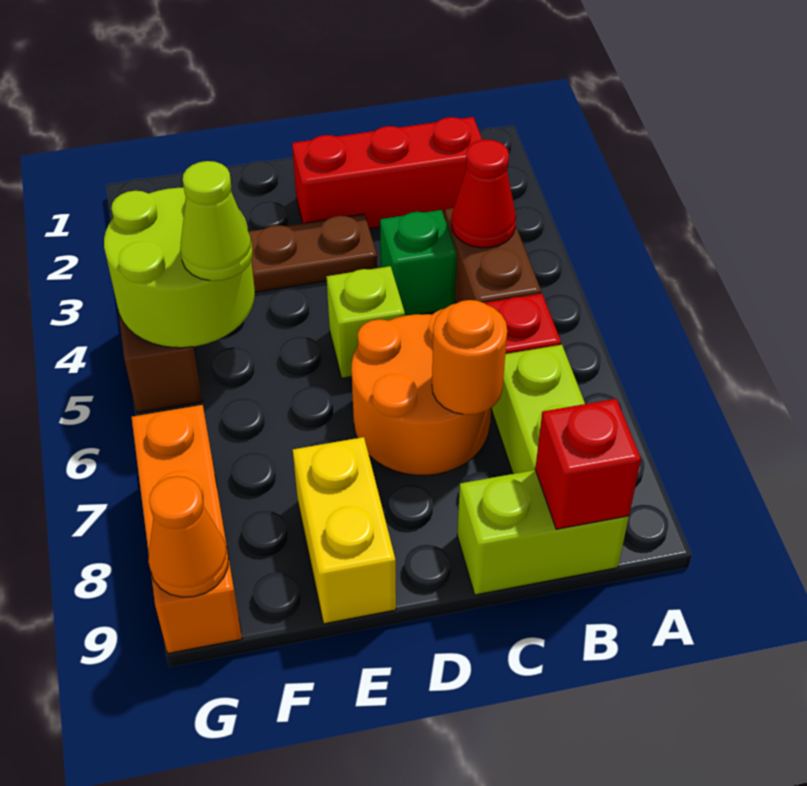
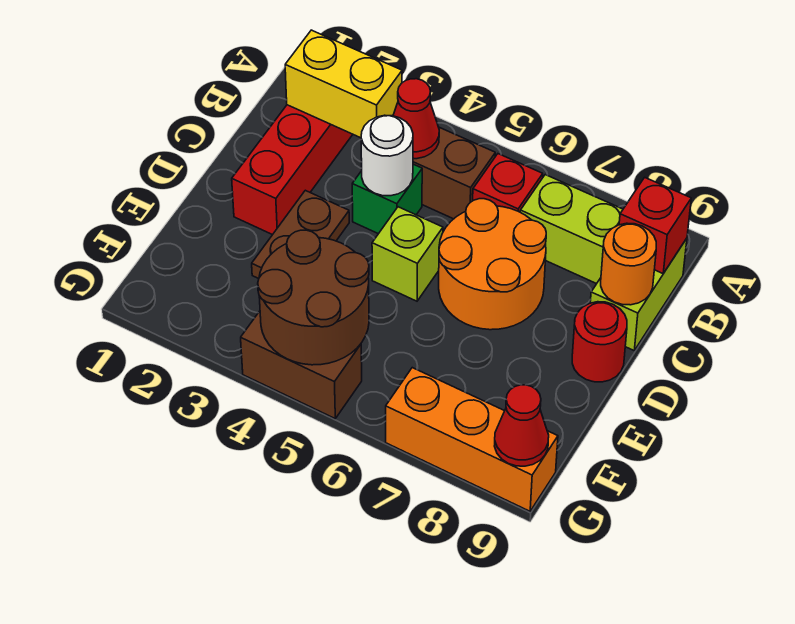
none -> white 1x1 round brick [361,115,413,196]
orange 1x1 round brick [432,300,507,415] -> orange 1x1 round brick moved to [601,223,656,305]
none -> red 1x1 round brick [572,302,627,382]
yellow 1x2 brick [293,437,396,624] -> yellow 1x2 brick moved to [285,30,402,138]
lime 2x2 round brick [104,188,255,348] -> brown 2x2 round brick [258,230,369,365]
lime 1x1 cone [180,161,253,281] -> none
orange 1x1 cone [148,476,228,597] -> red 1x1 cone [495,385,549,466]

